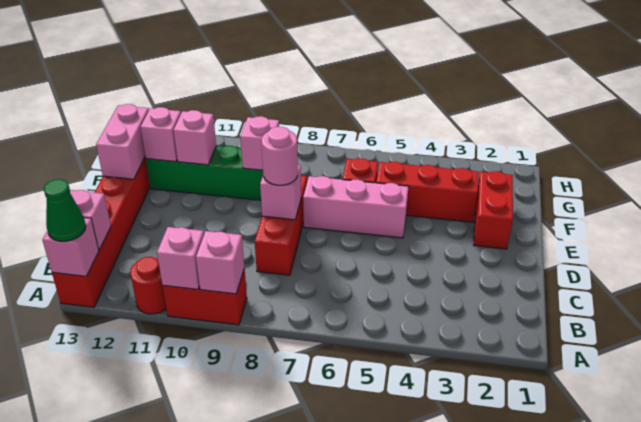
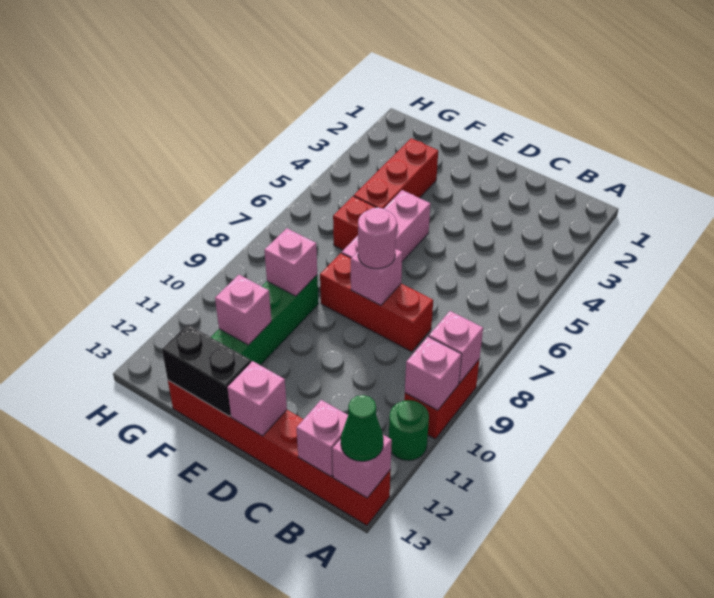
red 1x1 round brick [130,257,166,314] -> green 1x1 round brick [389,400,429,461]
red 1x2 brick [474,171,513,249] -> none
pink 1x2 brick [96,104,149,179] -> black 1x2 brick [162,324,251,416]
pink 1x1 brick [140,107,181,162] -> pink 1x1 brick moved to [227,361,287,436]

